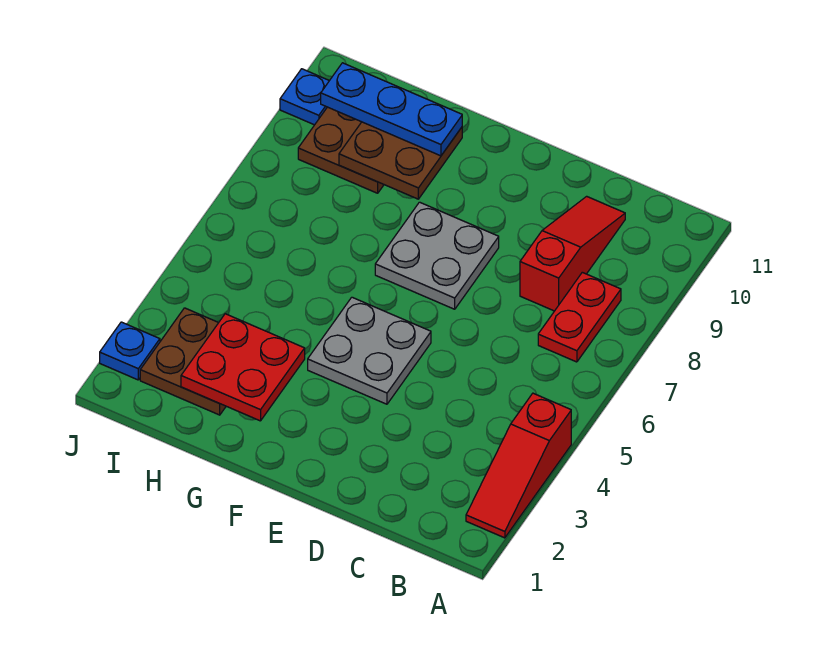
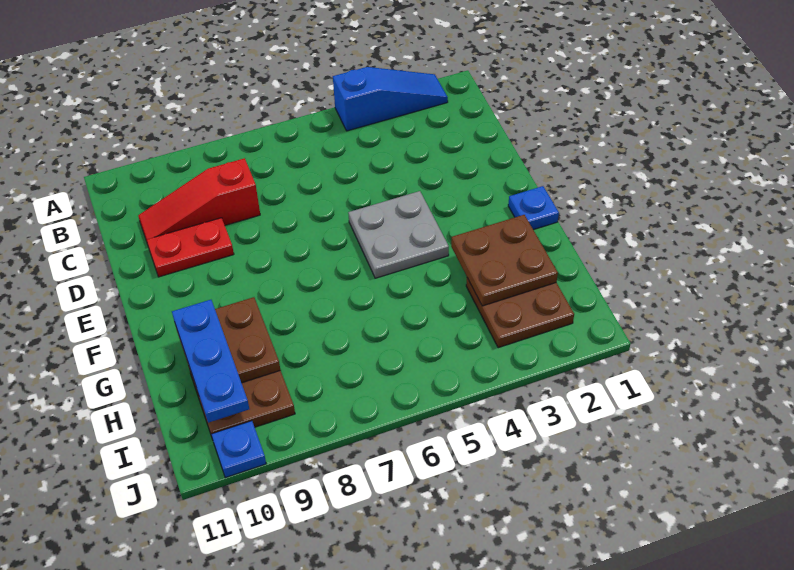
red 1x3 slope [466,393,571,538] -> blue 1x3 slope [333,67,448,131]
red 1x2 plate [538,272,621,362] -> red 1x2 plate moved to [147,218,234,277]
grey 2x2 plate [375,202,499,309] -> none
red 2x2 plate [181,314,305,421] -> brown 2x2 plate [451,215,558,306]
blue 1x1 plate [100,322,160,380] -> blue 1x1 plate moved to [508,186,559,230]

